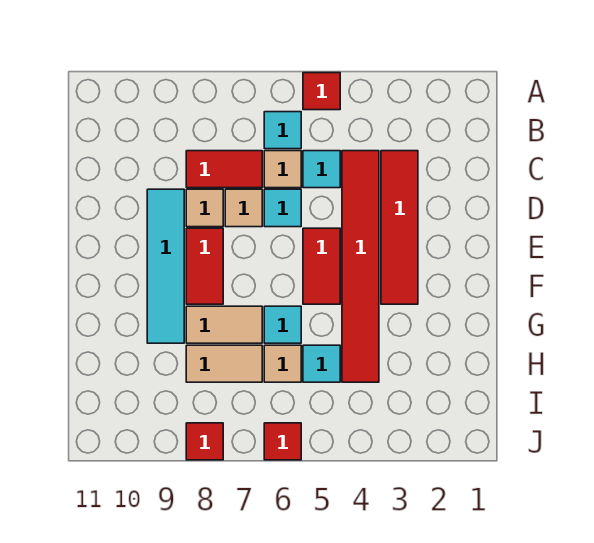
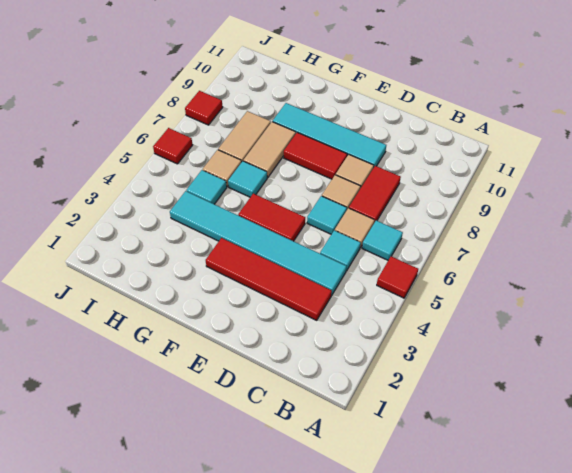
red 1x6 tile [342,151,379,382] -> cyan 1x6 tile [170,191,346,295]

